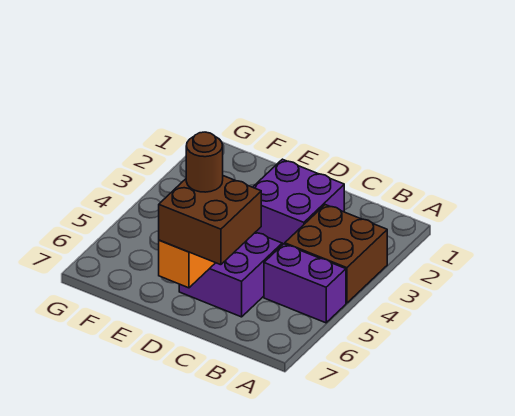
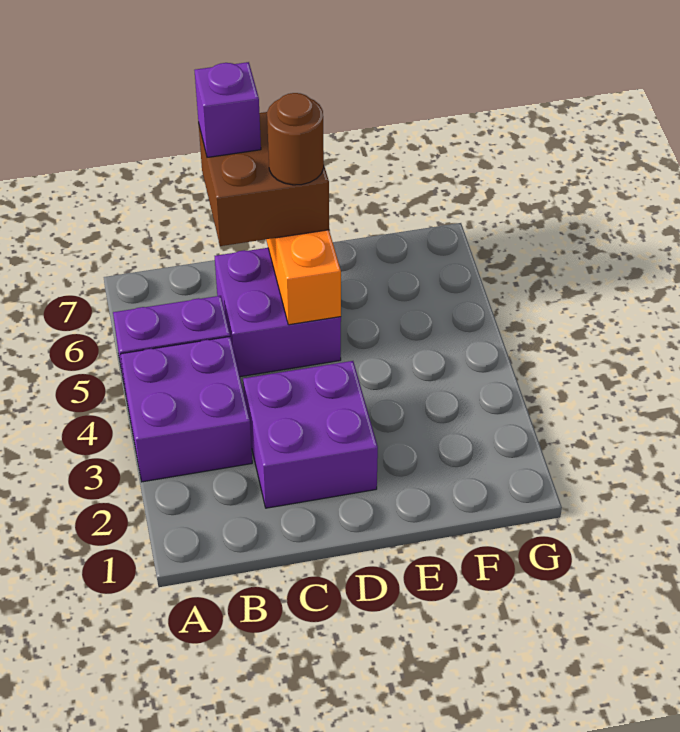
brown 2x2 brick [285,205,387,303] -> purple 2x2 brick [121,337,252,482]
none -> purple 1x1 brick [195,62,261,157]

